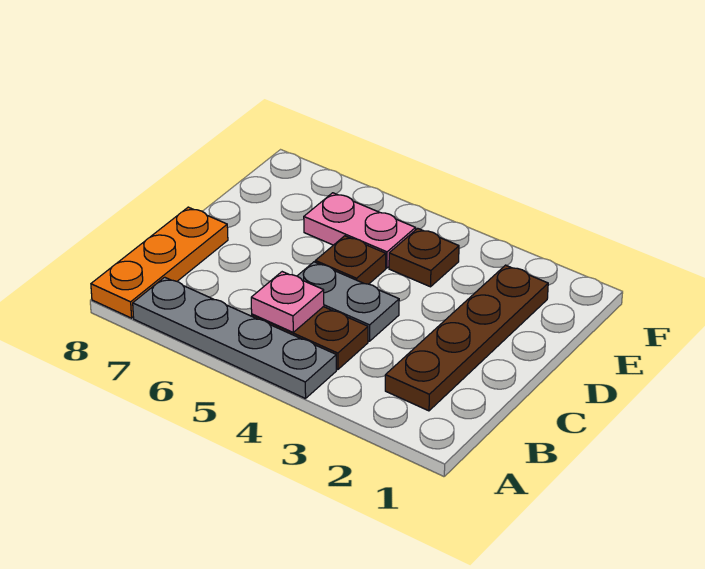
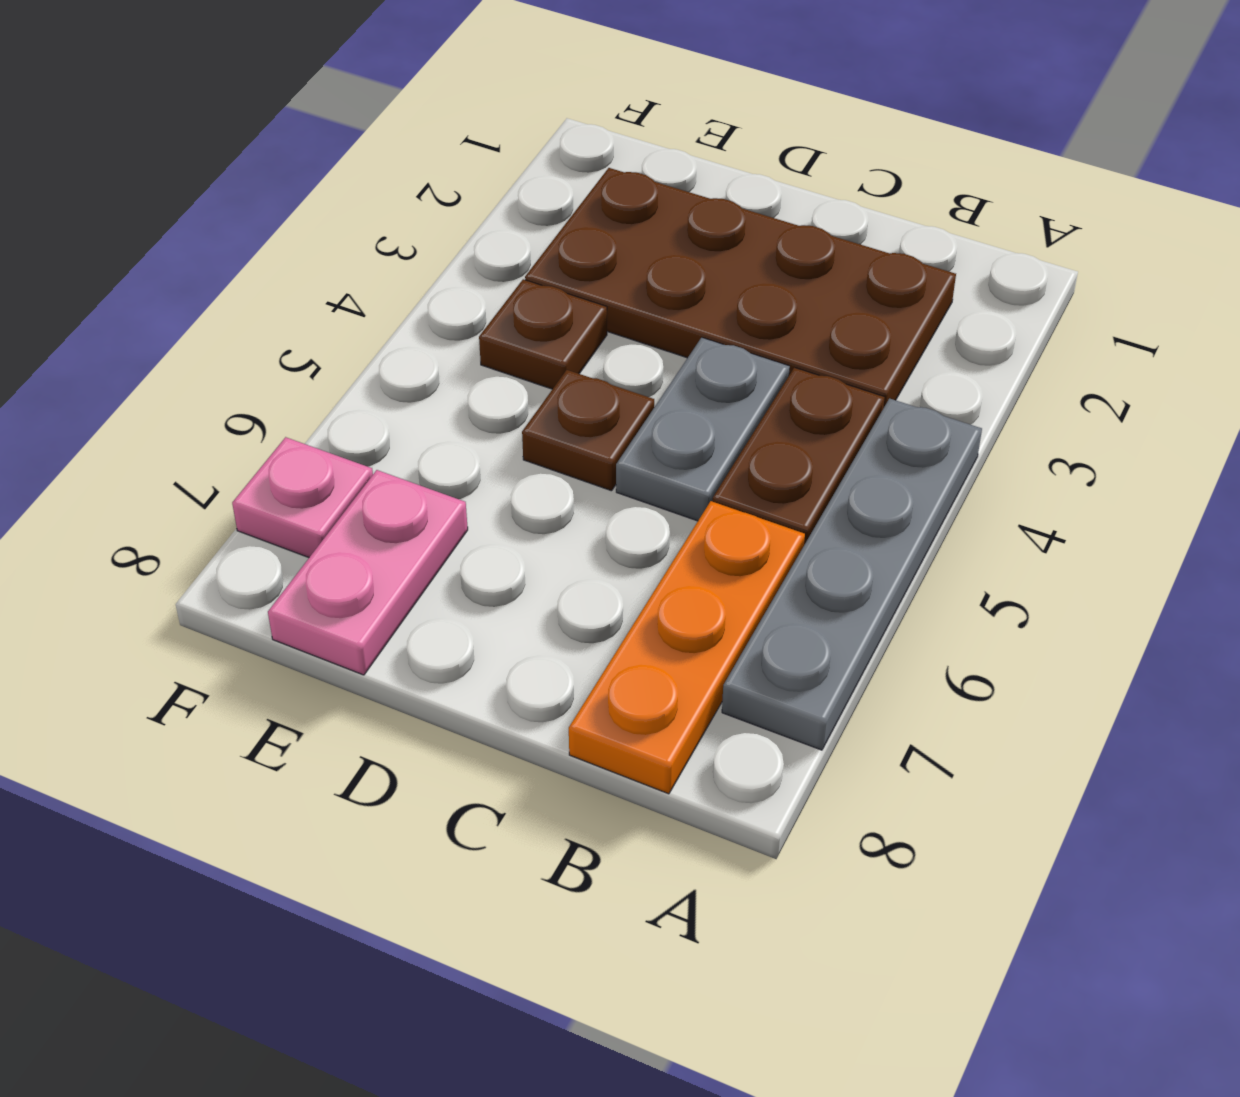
orange 1x3 plate [91,207,228,318] -> orange 1x3 plate turned to [569,501,805,794]
brown 1x4 plate [385,265,548,411] -> brown 2x4 plate [525,168,956,408]
pink 1x1 plate [251,272,324,332] -> pink 1x1 plate moved to [232,437,373,558]
pink 1x2 plate [304,193,416,268] -> pink 1x2 plate moved to [268,470,468,675]

